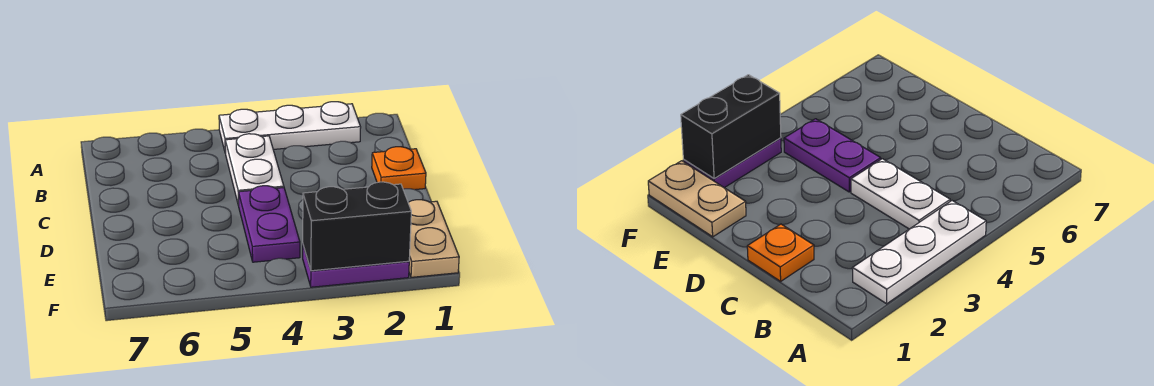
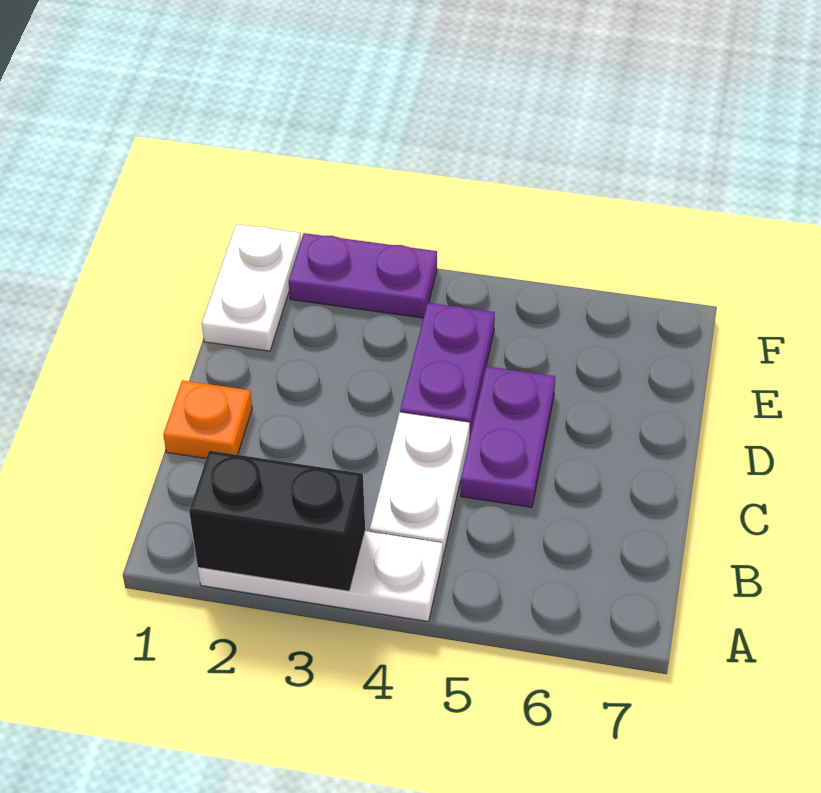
none -> purple 1x2 plate [461,366,555,507]
tan 1x2 plate [408,200,459,277] -> white 1x2 plate [202,224,301,351]
black 1x2 brick [303,182,411,271] -> black 1x2 brick moved to [189,451,365,591]

